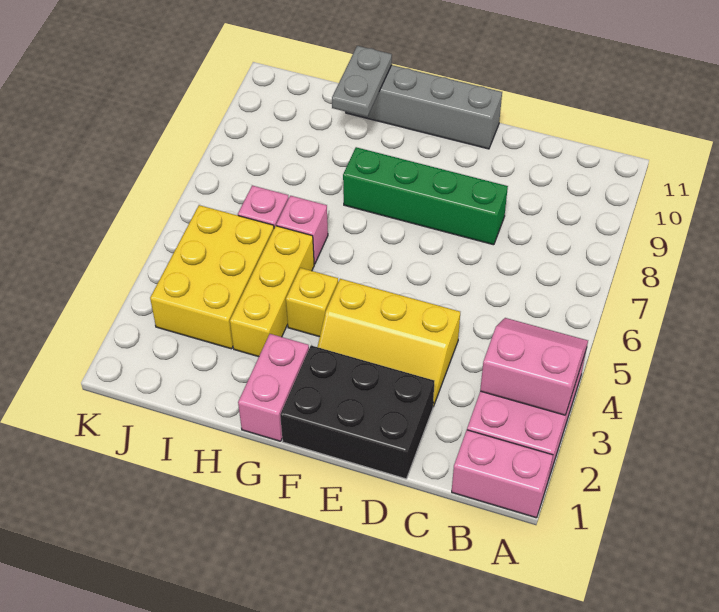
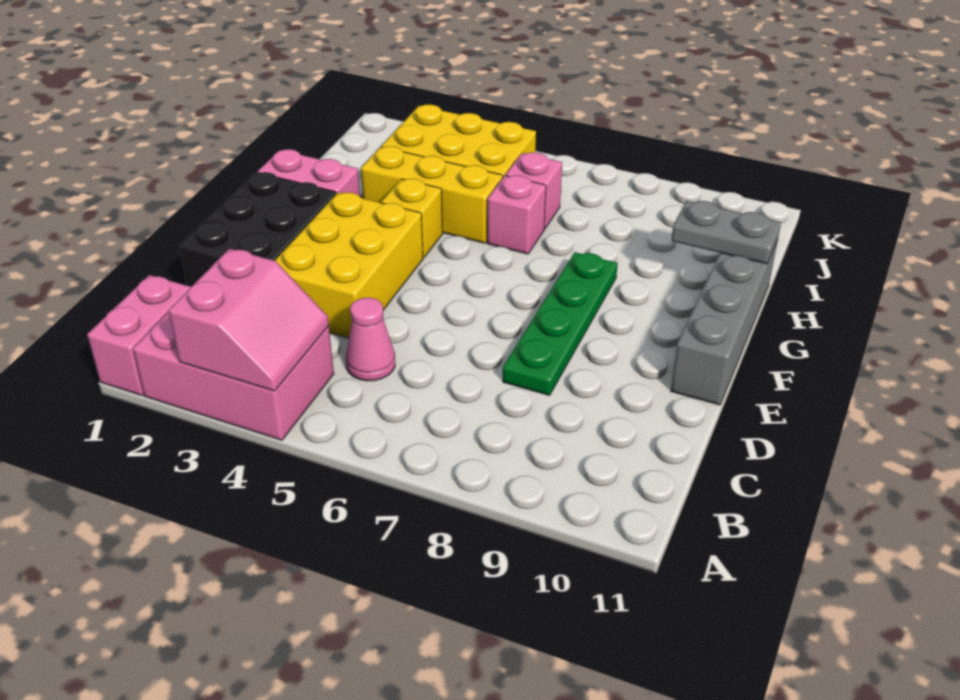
none -> pink 1x1 cone [346,298,395,381]
yellow 2x3 slope [318,279,460,407] -> yellow 2x3 brick [275,192,423,338]
green 1x4 brick [343,147,508,245] -> green 1x4 plate [503,252,618,396]

